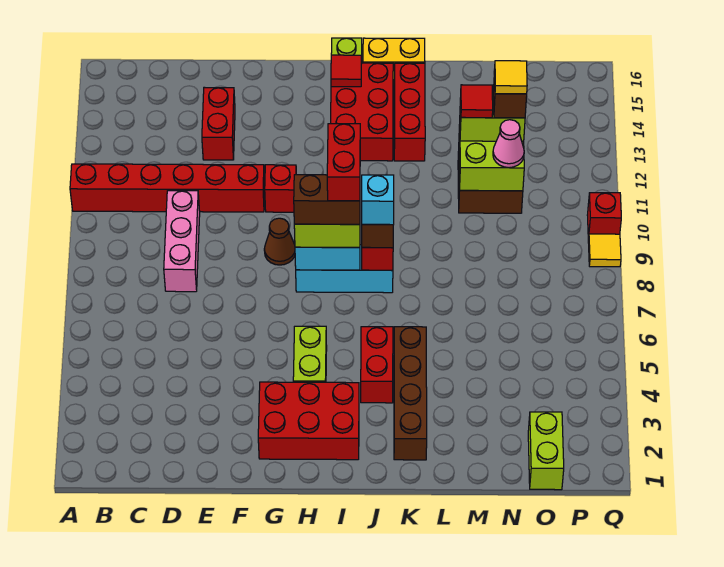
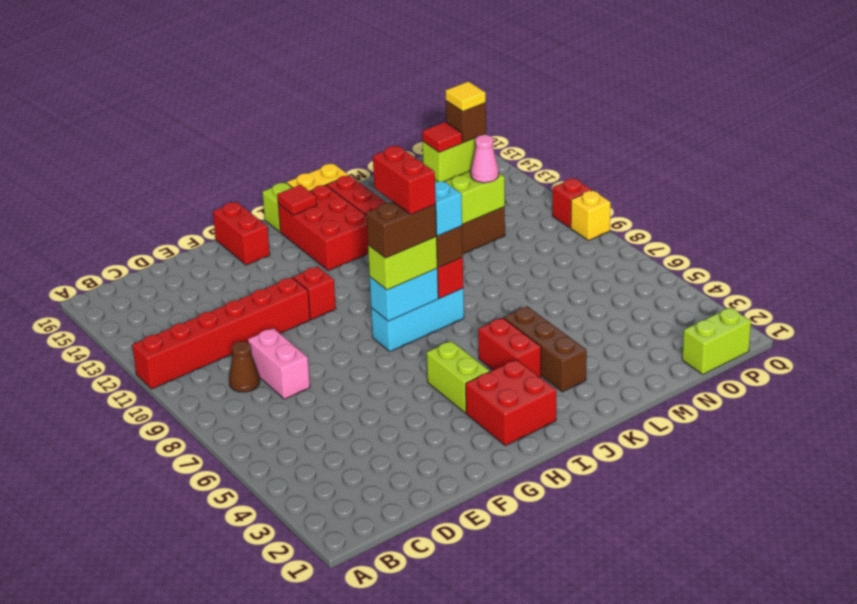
pink 1x3 brick [164,191,200,292] -> pink 1x2 brick [248,328,310,399]
red 1x2 brick [202,87,235,160] -> red 1x2 brick moved to [213,202,270,265]
red 2x3 brick [258,382,359,460] -> red 2x2 brick [466,359,556,446]
brown 1x1 cone [264,218,295,265] -> brown 1x1 cone moved to [229,341,260,392]
brown 1x4 brick [394,327,427,460] -> brown 1x3 brick [504,306,587,392]
lime 1x2 brick [528,412,564,490] -> lime 1x2 brick turned to [682,307,751,374]
yellow 1x1 tile [588,234,621,267] -> yellow 1x1 brick [571,190,611,241]

